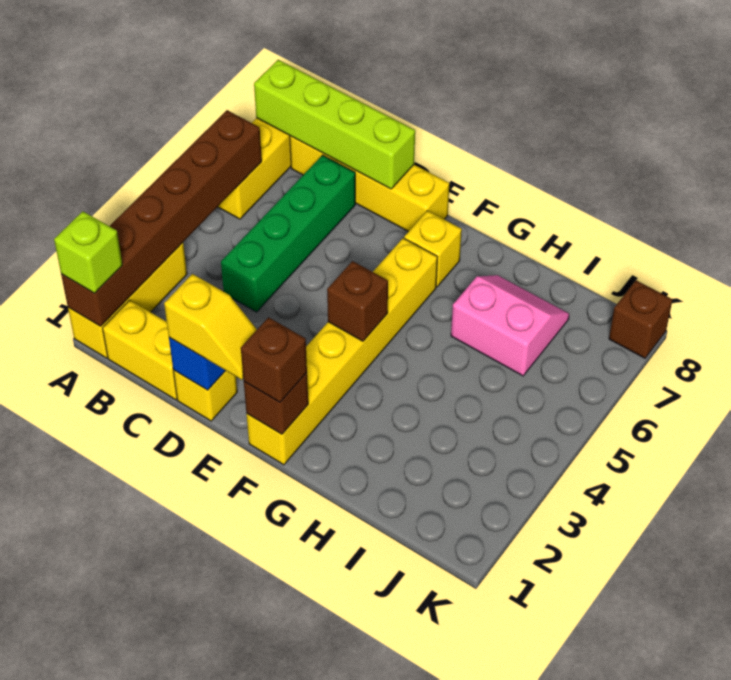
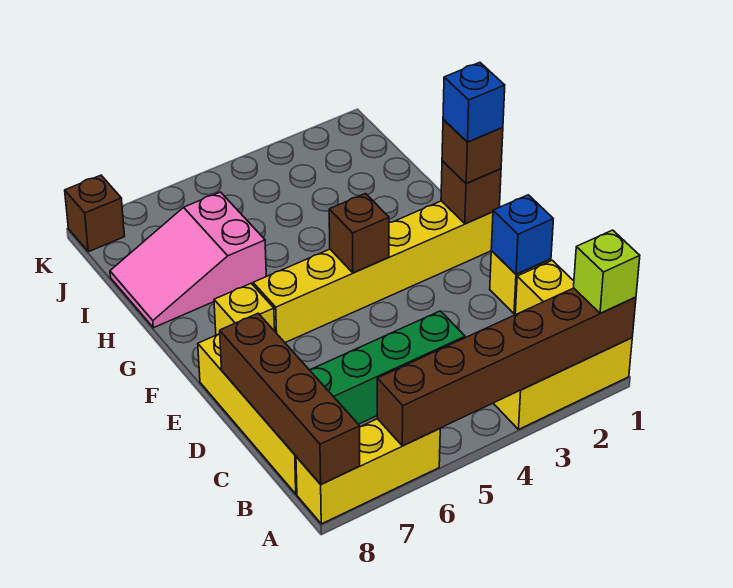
lime 1x4 brick [254,60,415,189] -> brown 1x4 brick [220,313,360,484]
yellow 1x2 slope [164,274,257,380] -> none
none -> blue 1x1 brick [443,62,505,142]
pink 2x2 slope [451,275,569,376] -> pink 2x3 slope [110,192,266,328]

